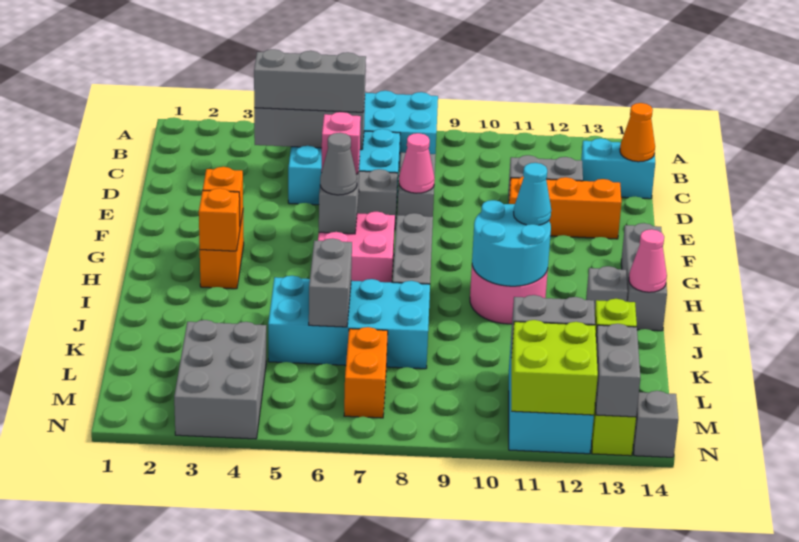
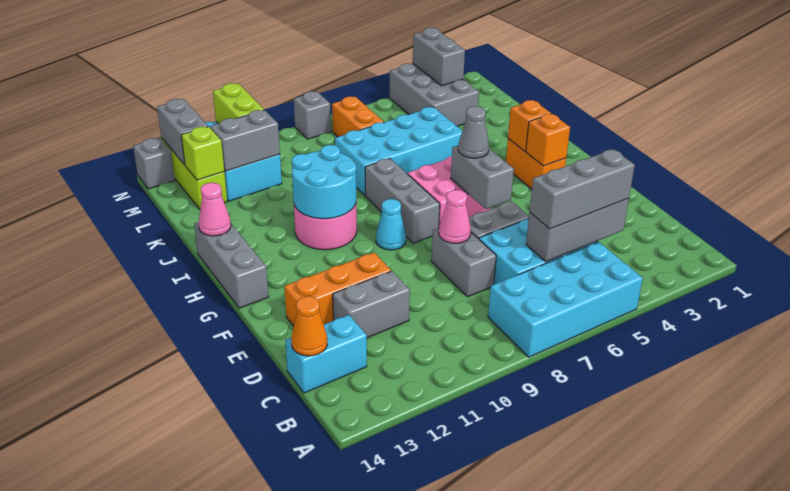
pink 1x1 brick [321,112,361,174] -> none
cyan 1x1 cone [514,163,551,225] -> cyan 1x1 cone moved to [376,199,406,250]
grey 1x1 brick [586,266,628,309] -> grey 1x1 brick moved to [294,91,331,139]
grey 1x2 brick [309,238,352,327] -> grey 1x2 brick moved to [413,28,465,86]
lime 2x2 brick [511,320,598,415] -> lime 1x2 brick [213,83,264,124]

